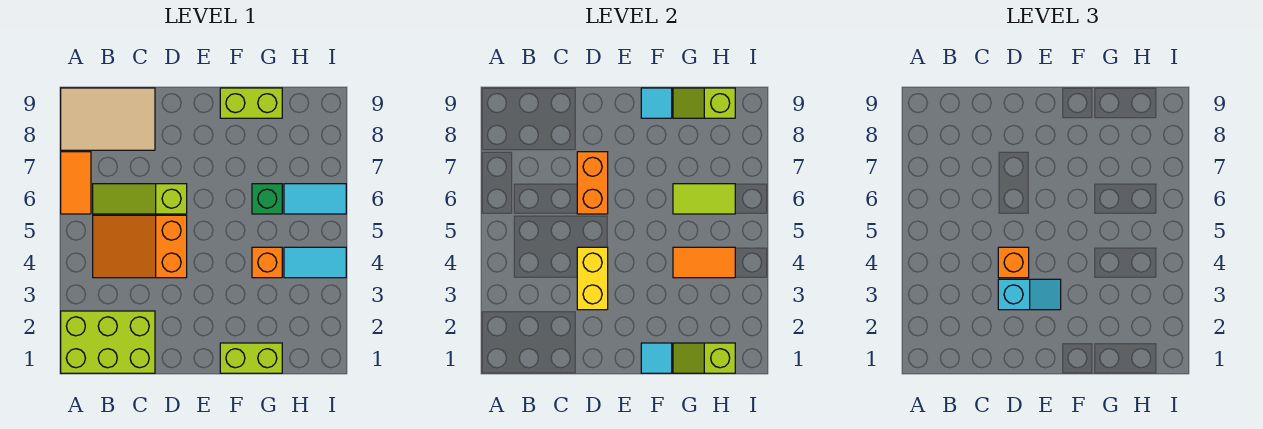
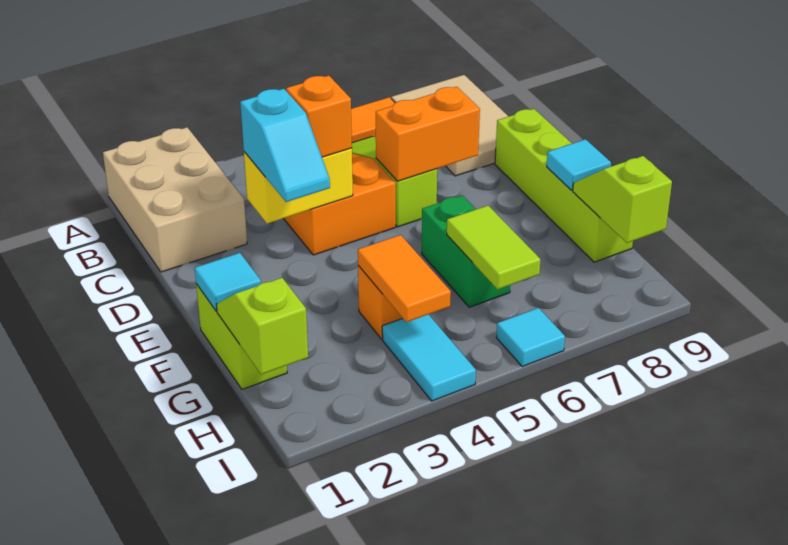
lime 2x3 brick [61,311,155,373] -> tan 2x3 brick [103,127,247,272]
lime 1x2 brick [220,88,282,118] -> lime 1x4 brick [495,109,633,262]
green 1x1 brick [252,184,282,214] -> green 1x2 brick [422,195,510,307]
cyan 1x2 tile [284,184,346,214] -> cyan 1x1 tile [496,308,565,367]

